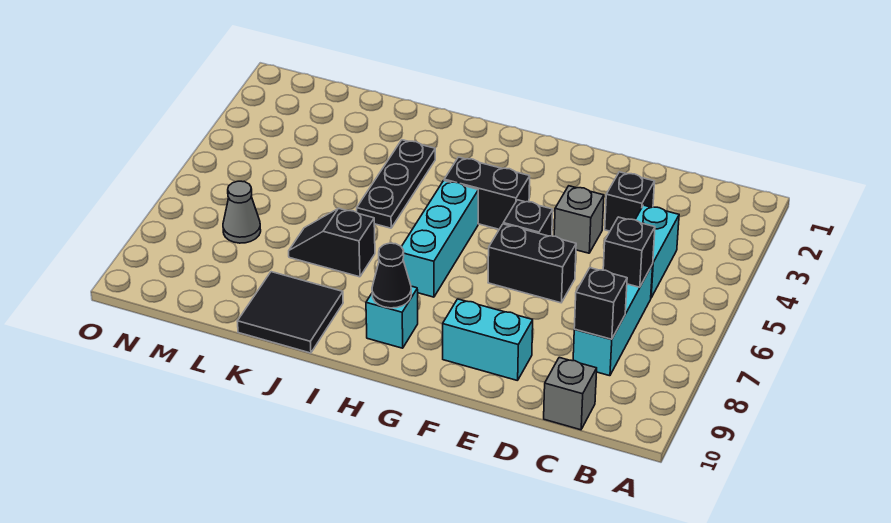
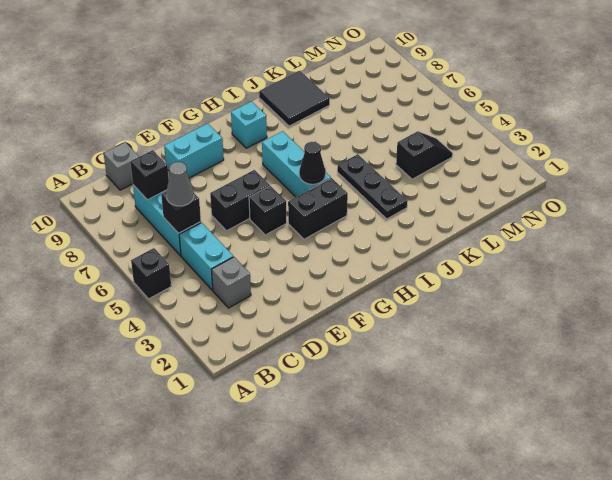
black 1x1 brick [605,172,655,231] -> black 1x1 brick moved to [131,248,171,299]
grey 1x1 brick [554,186,604,253] -> grey 1x1 brick moved to [212,257,251,308]
black 1x1 cone [372,243,411,308] -> black 1x1 cone moved to [299,142,326,184]
black 1x2 slope [289,208,375,277] -> black 1x2 slope moved to [396,131,453,179]
grey 1x1 cone [223,181,261,243] -> grey 1x1 cone moved to [166,162,194,206]

